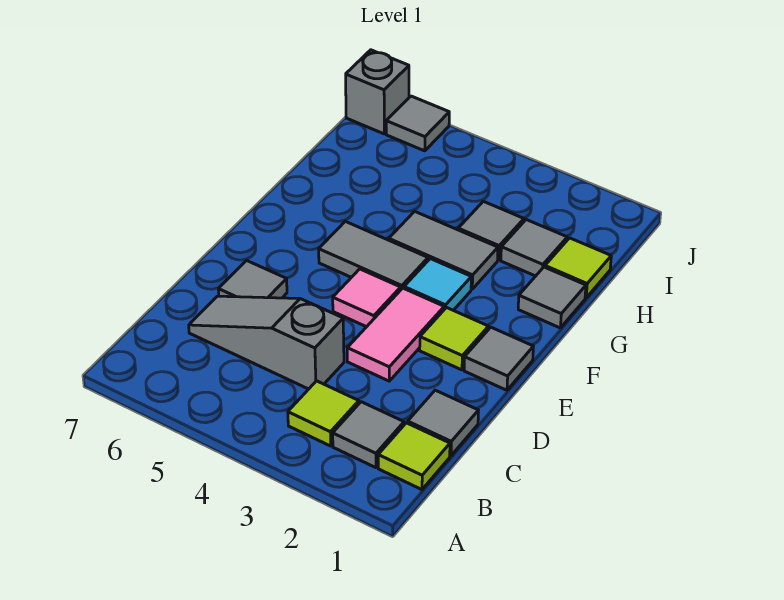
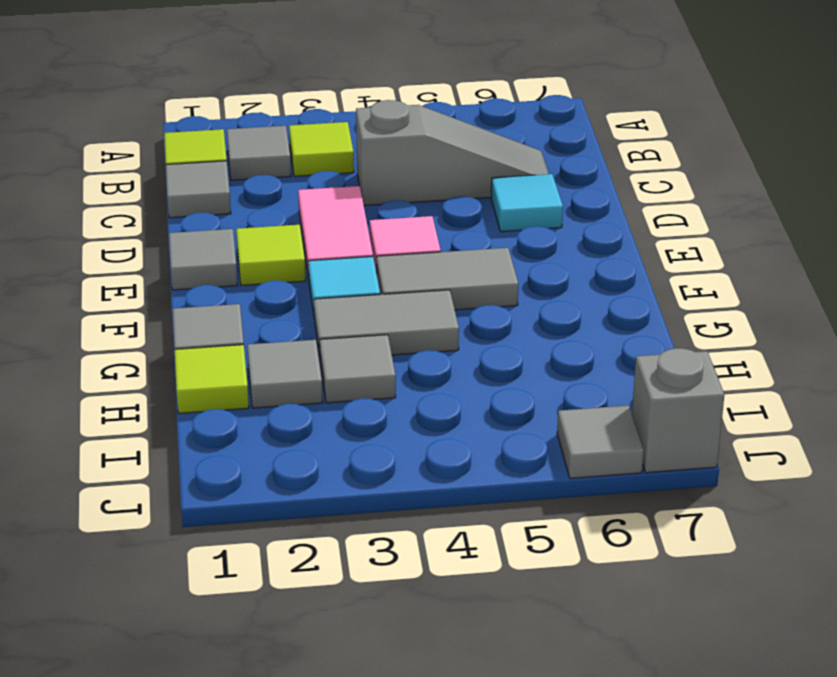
grey 1x1 tile [218,261,287,298] -> cyan 1x1 tile [491,174,563,232]

